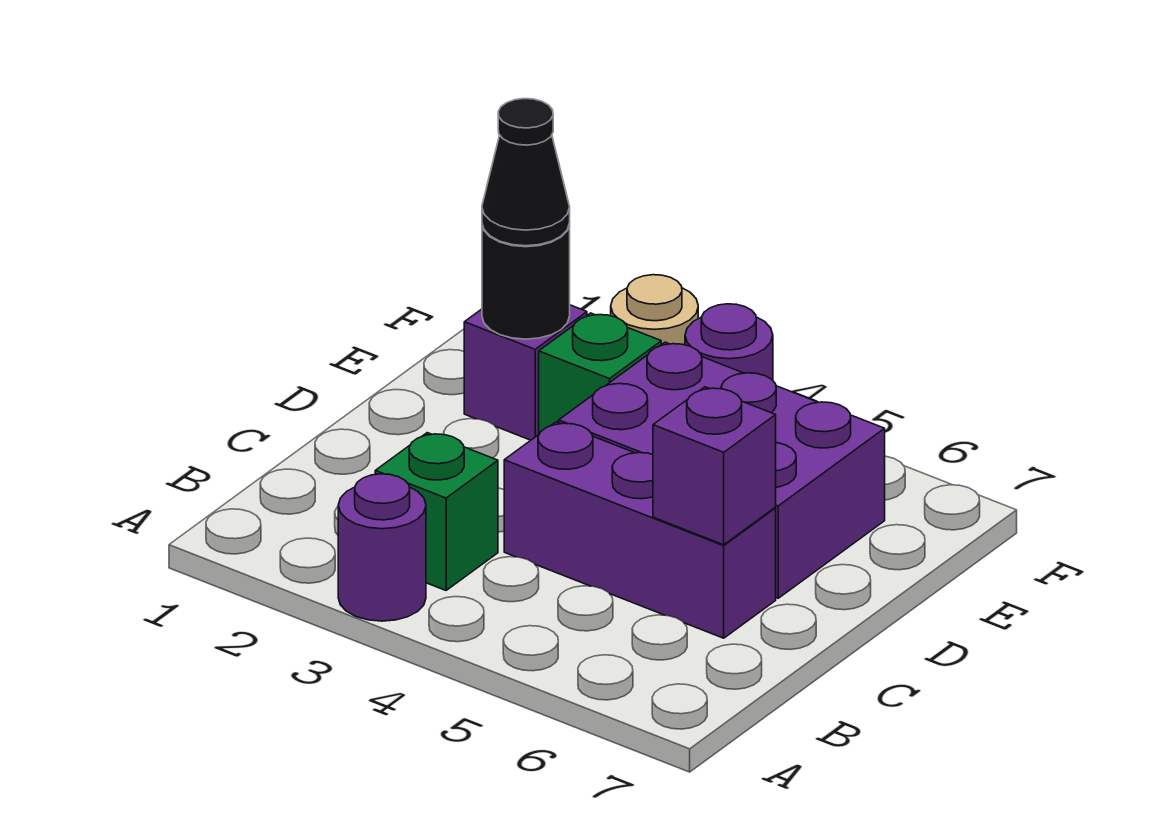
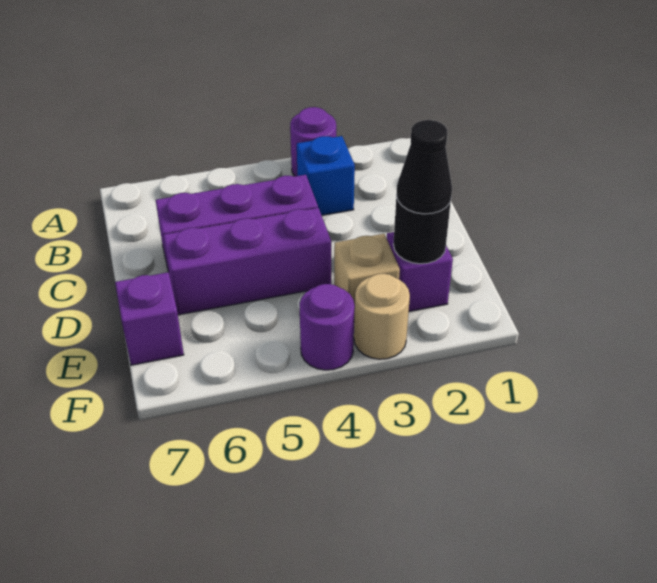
green 1x1 brick [375,433,498,590] -> blue 1x1 brick [297,136,355,215]
purple 1x1 brick [653,387,776,545] -> purple 1x1 brick moved to [115,272,184,365]
purple 2x3 brick [559,342,885,598] -> purple 1x3 brick [163,208,331,315]
green 1x1 brick [539,313,661,434] -> tan 1x1 brick [334,234,400,321]

